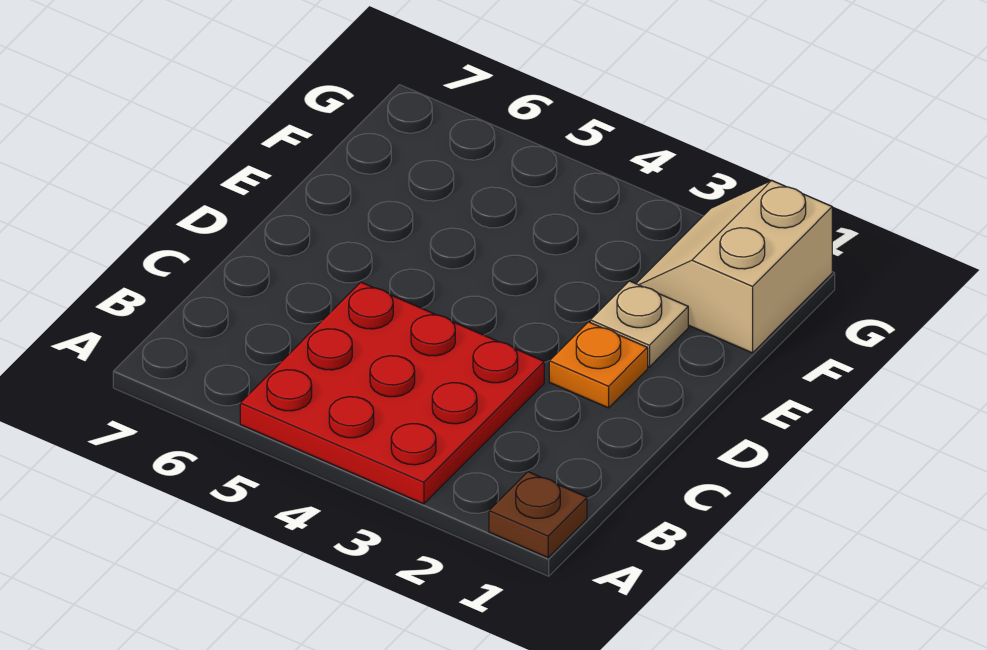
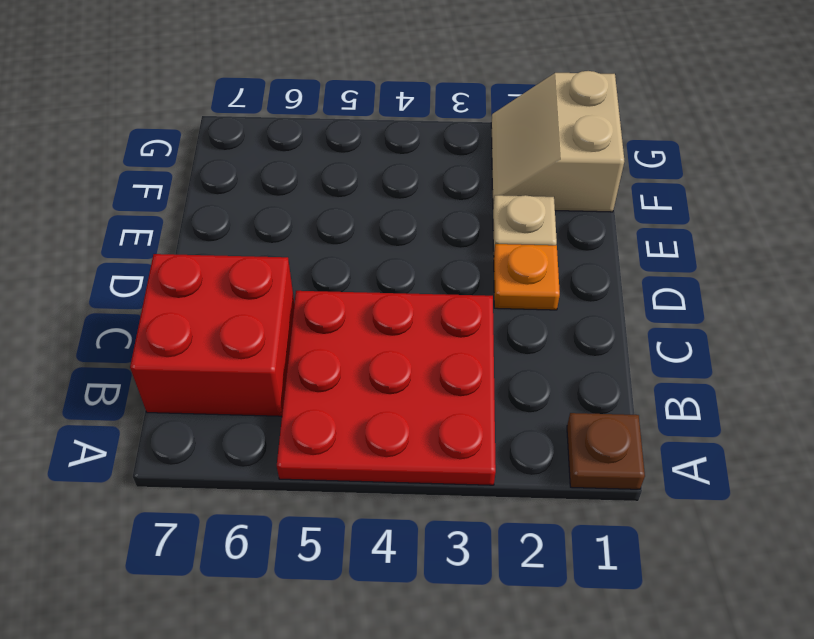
none -> red 2x2 brick [130,254,294,416]

